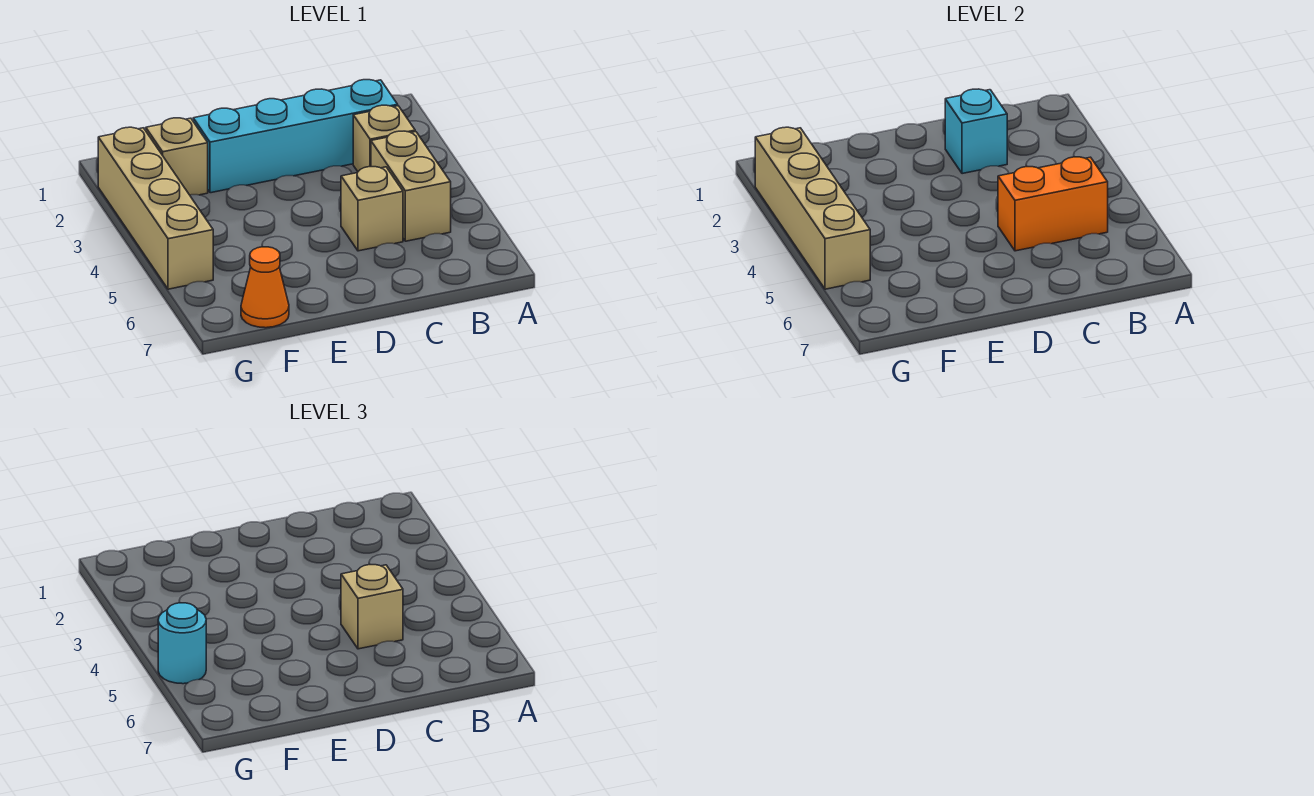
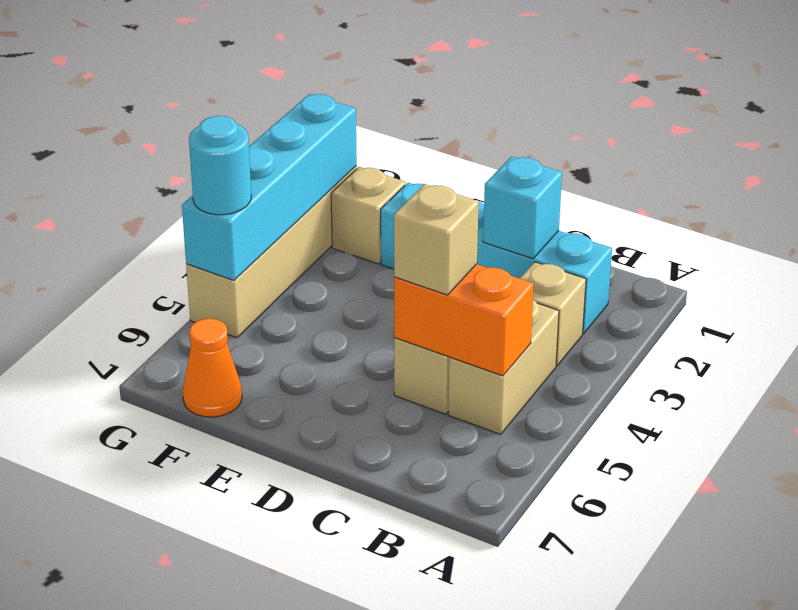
tan 1x4 brick [755,127,870,289] -> cyan 1x4 brick [182,94,357,280]

